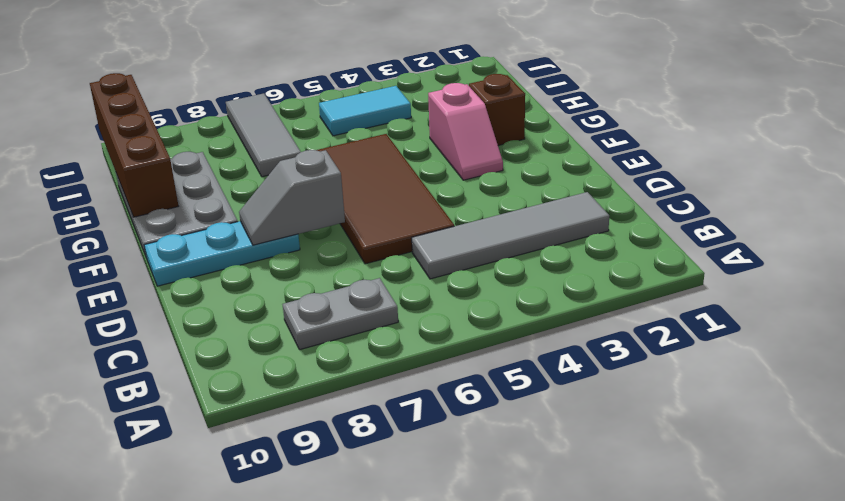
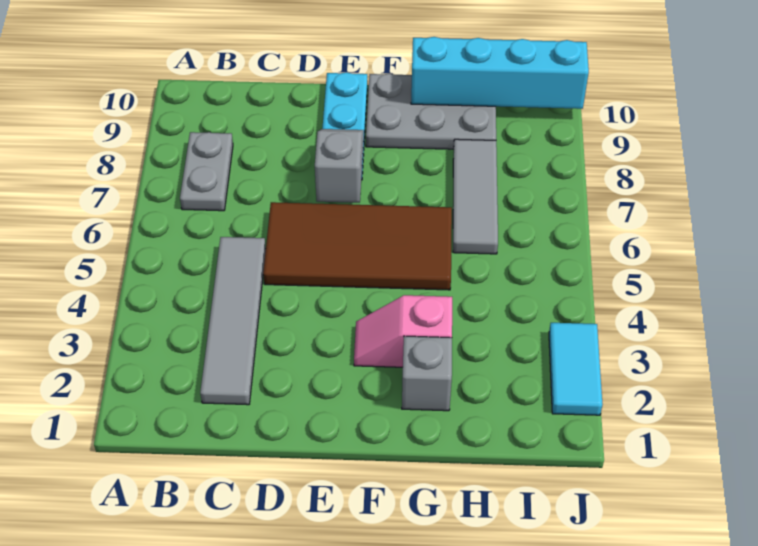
brown 1x1 brick [469,74,525,146] -> grey 1x1 brick [402,336,452,411]
brown 1x4 brick [90,73,178,217] -> cyan 1x4 brick [411,37,589,109]
grey 1x3 tile [226,93,301,177] -> grey 1x3 tile turned to [453,139,498,254]
cyan 1x2 tile [319,86,411,136] -> cyan 1x2 tile moved to [549,323,603,415]

